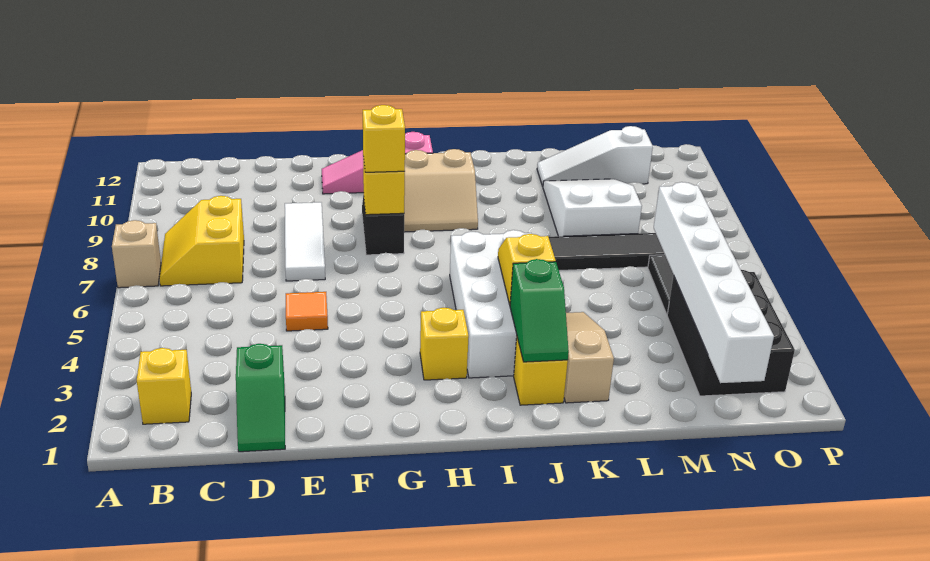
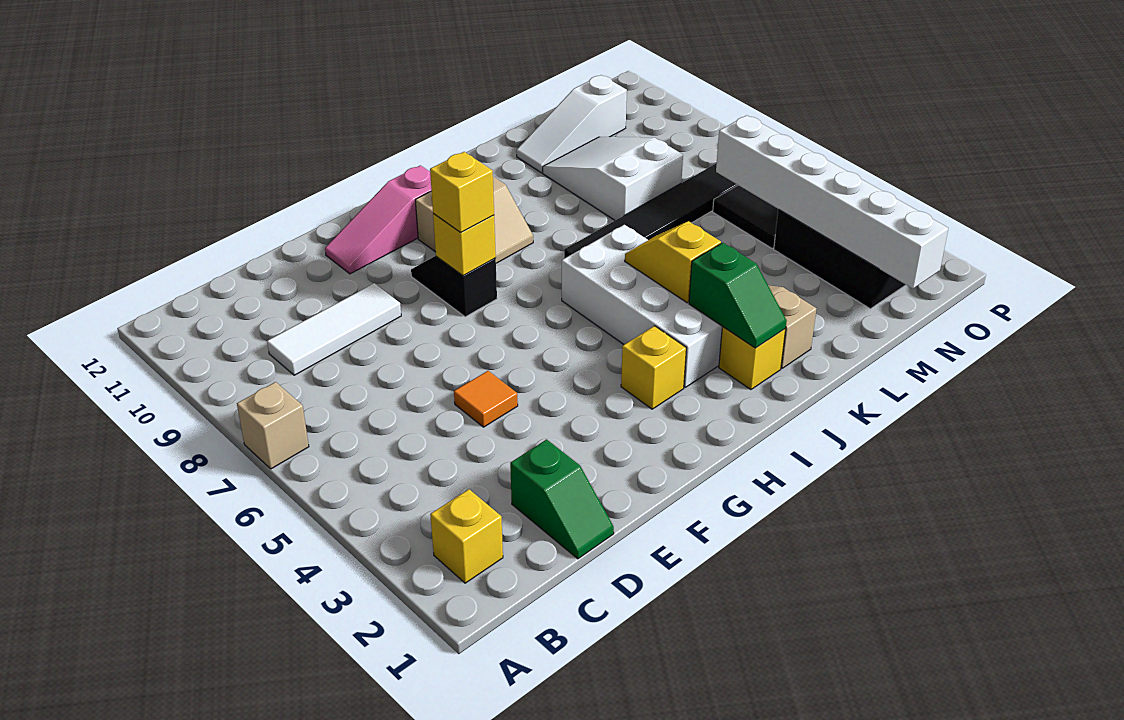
yellow 2x2 slope [159,196,244,286] -> none
white 1x3 tile [285,202,325,281] -> white 1x3 tile turned to [267,283,401,375]

